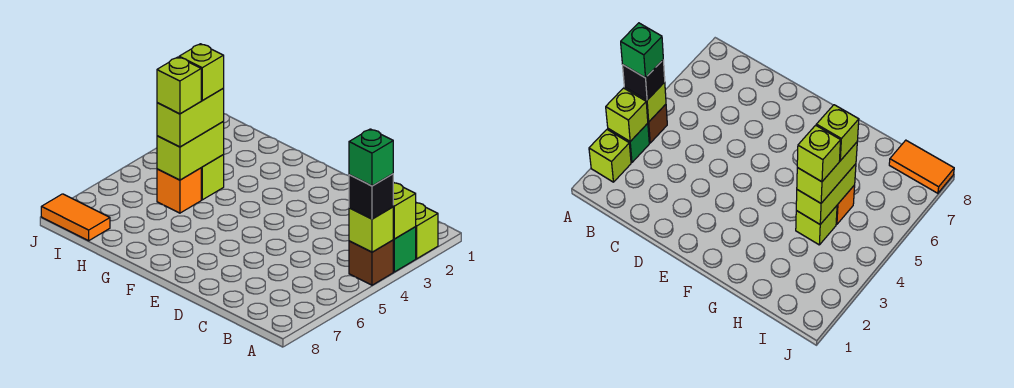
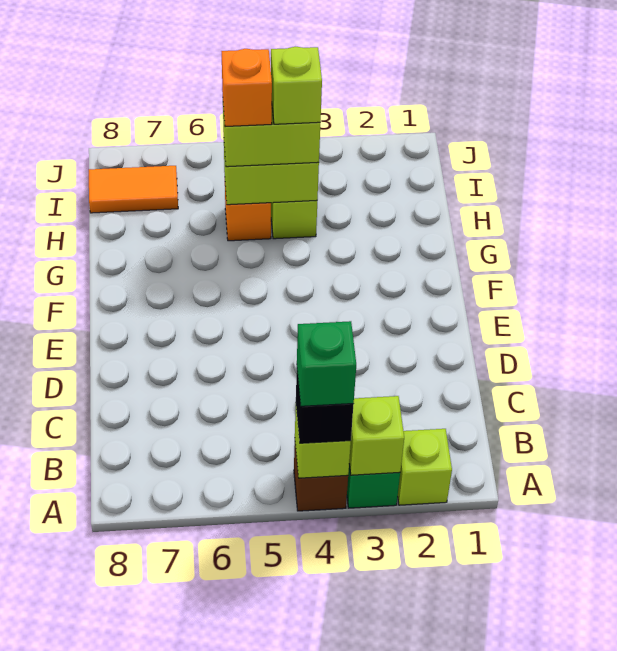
lime 1x1 brick [157,57,201,114] -> orange 1x1 brick [221,49,272,127]
orange 1x2 tile [41,194,110,241] -> orange 1x2 tile turned to [89,166,178,213]

